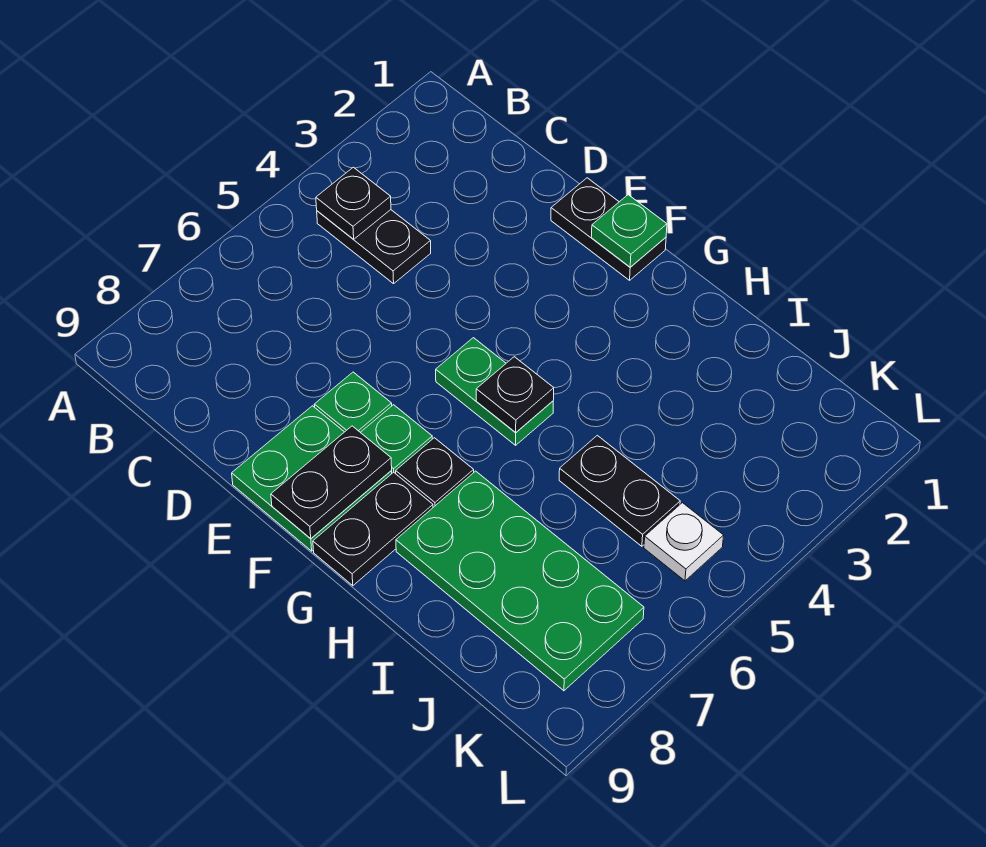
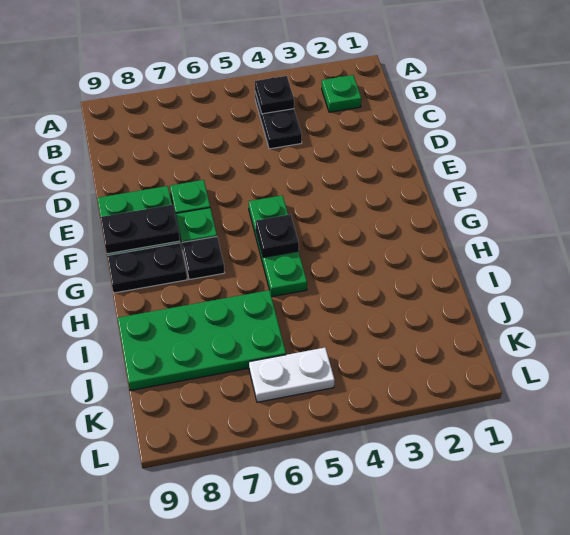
black 1x2 plate [551,178,666,280] -> none
green 1x1 plate [591,195,667,267] -> green 1x1 plate moved to [322,75,361,112]
green 1x2 plate [436,338,553,445] -> green 1x3 plate [248,195,307,297]
green 2x4 plate [396,471,644,691] -> green 2x4 plate turned to [117,290,286,391]
black 1x2 plate [559,435,680,546] -> none
white 1x1 plate [644,503,724,581] -> white 1x2 plate [249,348,335,402]

